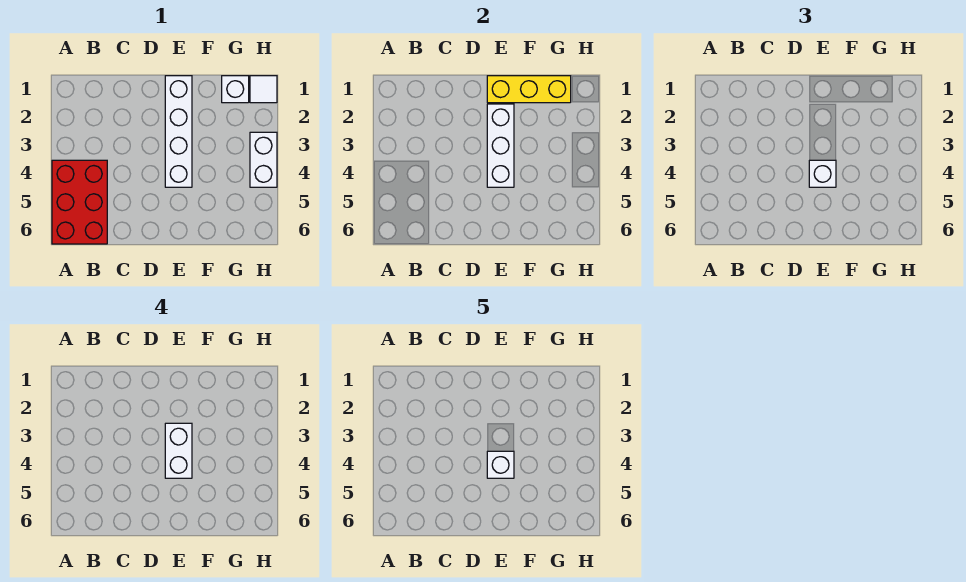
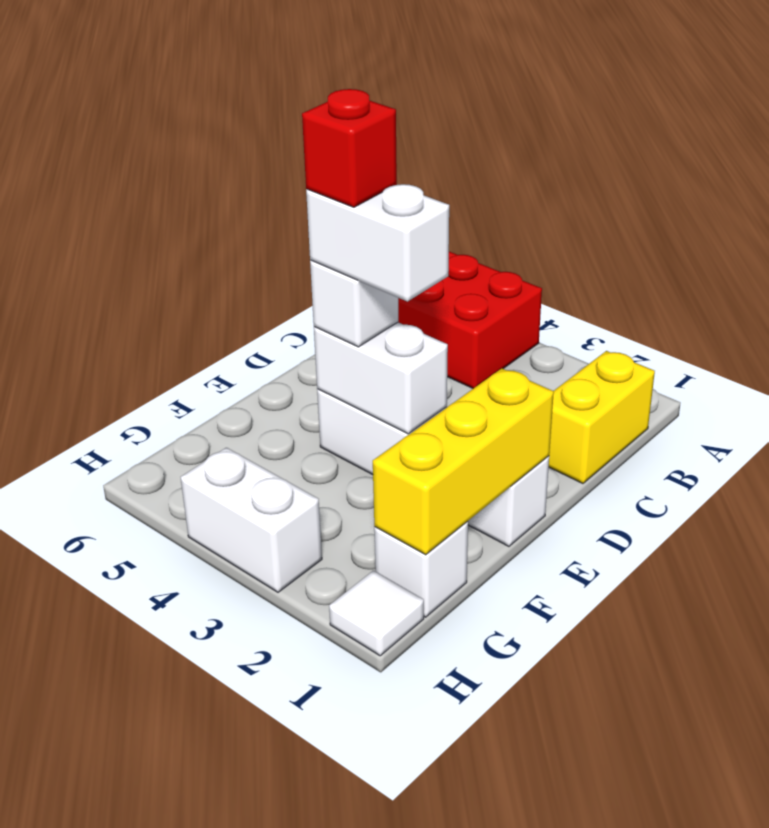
none -> yellow 1x2 brick [549,351,655,483]
white 1x3 brick [487,104,514,187] -> white 1x2 brick [314,322,448,434]
white 1x1 brick [487,451,514,478] -> red 1x1 brick [302,89,397,207]

